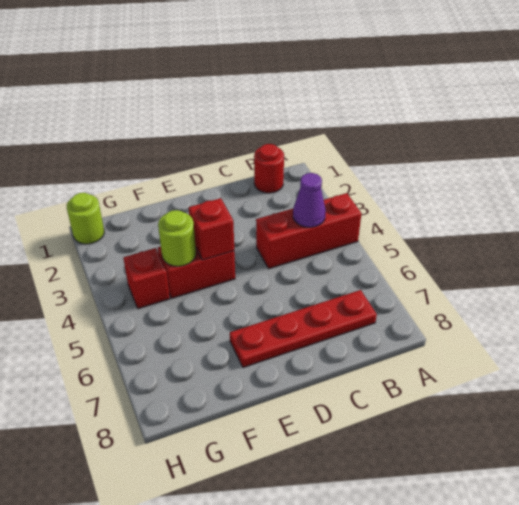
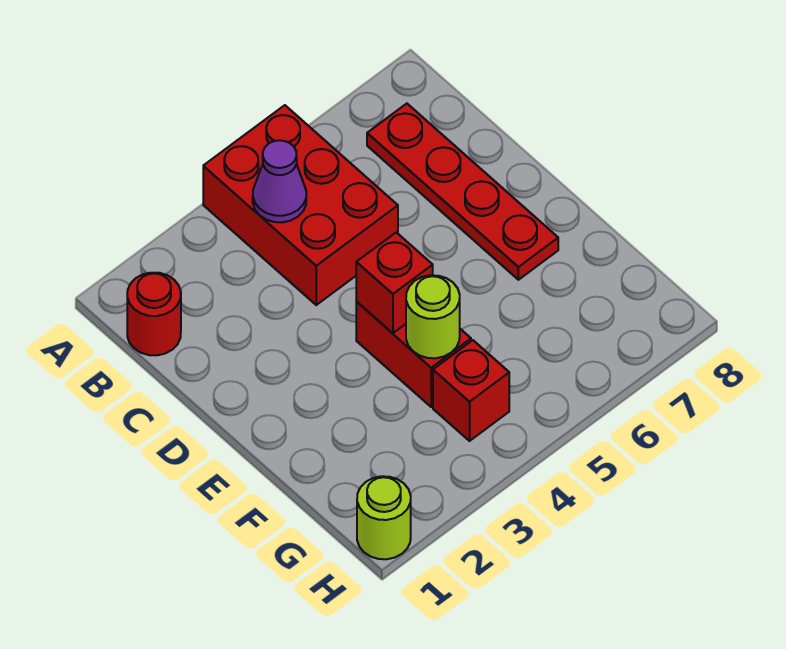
red 1x3 brick [256,193,361,269] -> red 2x3 brick [203,105,398,305]

